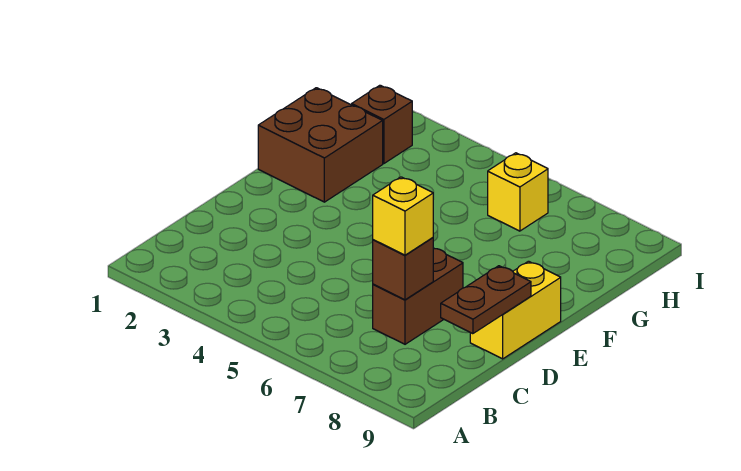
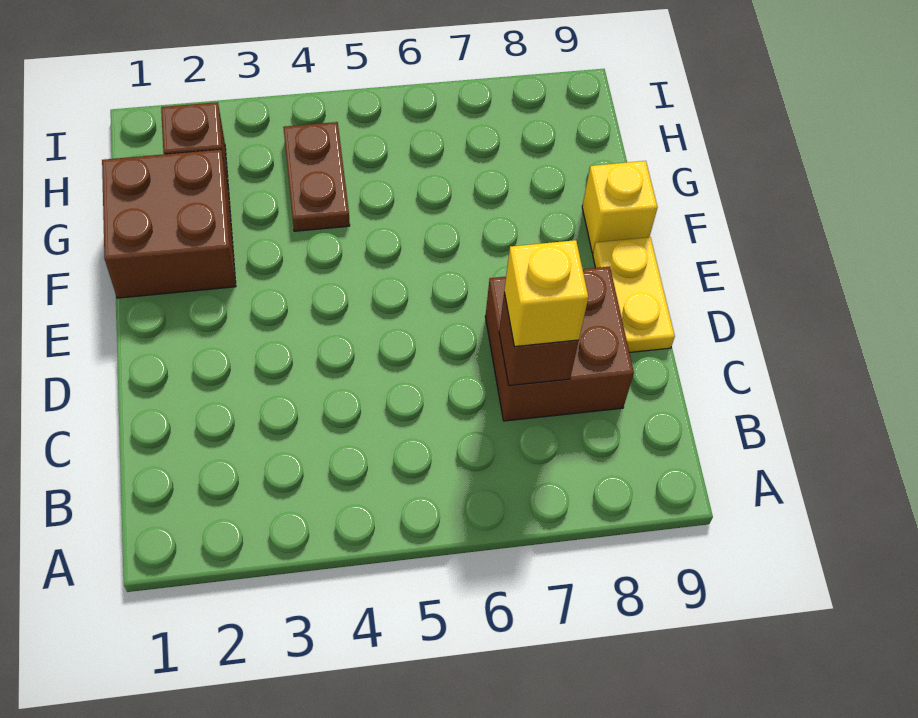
brown 1x2 brick [373,248,463,344] -> brown 2x2 brick [485,267,634,421]
brown 1x2 plate [441,266,531,334] -> brown 1x2 plate moved to [283,122,350,231]
yellow 1x2 brick [470,261,561,359] -> yellow 1x2 plate [593,237,675,353]
yellow 1x1 brick [488,153,548,231] -> yellow 1x1 brick moved to [582,161,658,253]

